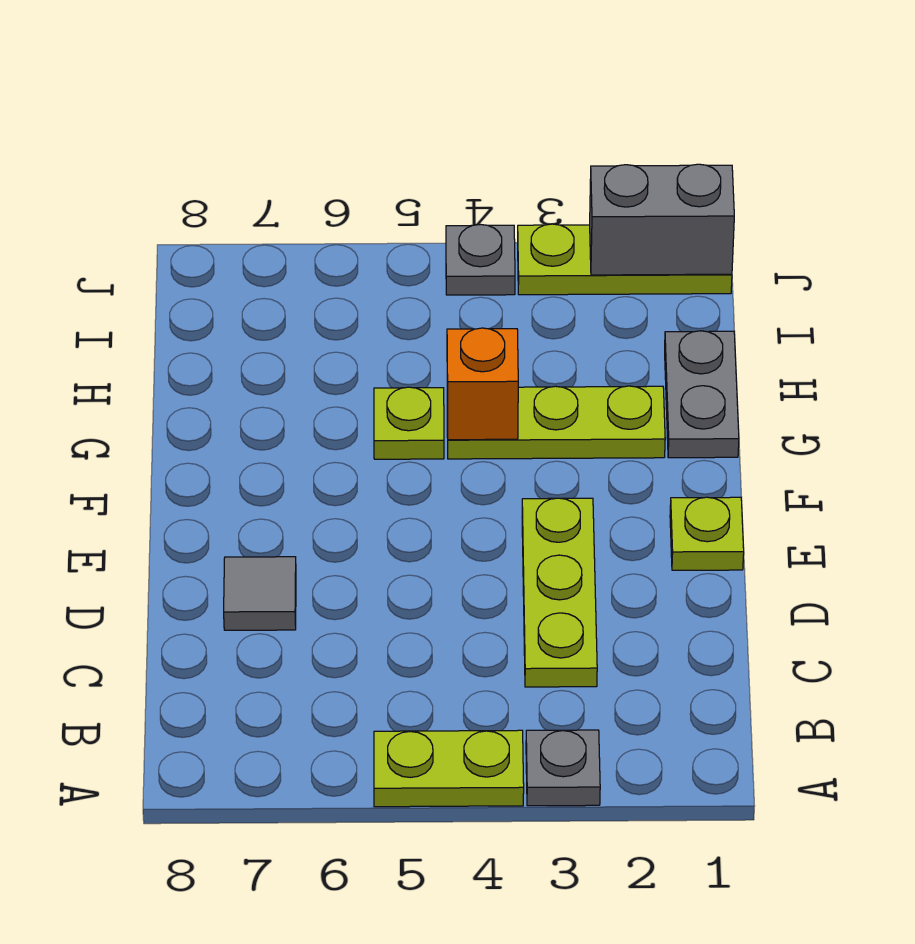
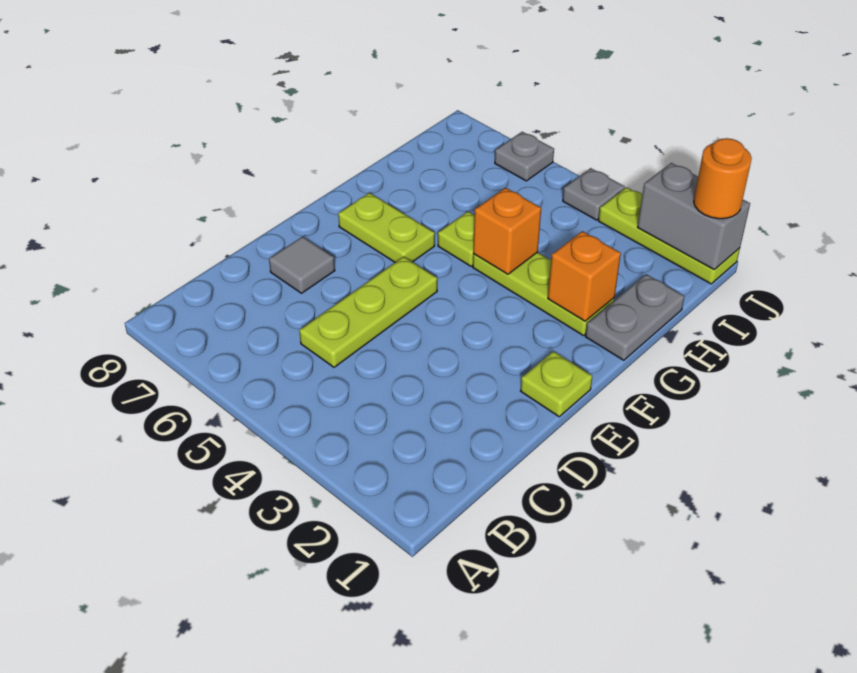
grey 1x1 plate [526,730,600,806] -> grey 1x1 plate moved to [495,132,554,181]
lime 1x2 plate [374,730,524,807] -> lime 1x2 plate moved to [338,193,435,262]
lime 1x3 plate [522,498,597,687] -> lime 1x3 plate moved to [299,257,437,367]
none -> orange 1x1 brick [548,231,621,321]
none -> orange 1x1 round brick [694,138,752,219]

